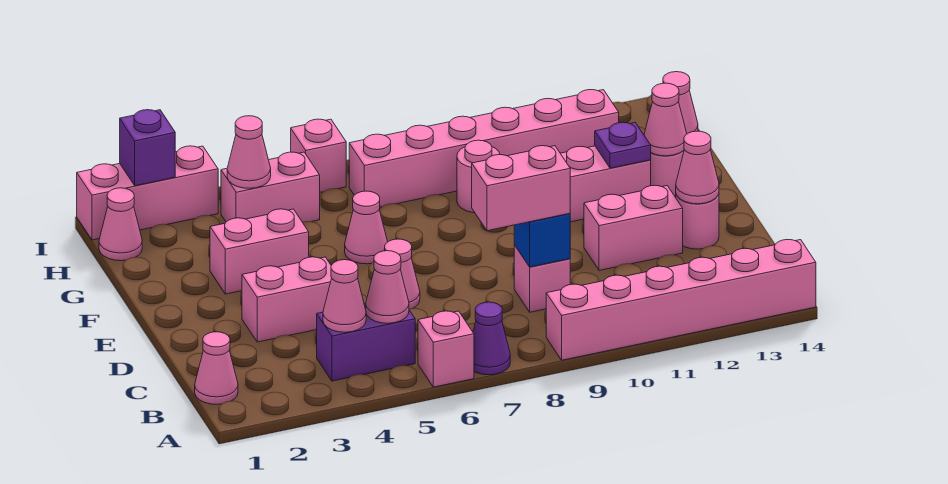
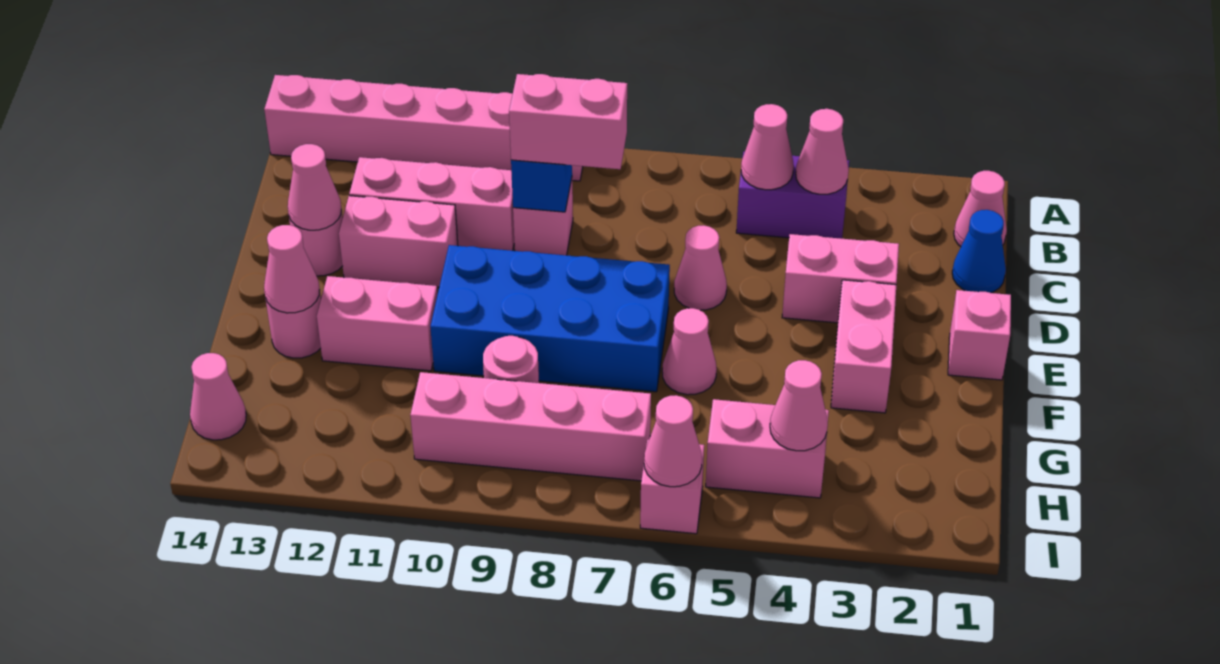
pink 1x1 brick [418,311,474,387] -> pink 1x1 brick moved to [948,290,1011,380]
purple 1x1 cone [473,302,510,375] -> none
none -> blue 1x1 cone [952,210,1006,293]
none -> blue 2x4 brick [430,245,670,392]
pink 1x2 brick [210,209,309,294] -> pink 1x2 brick turned to [831,280,896,413]
purple 1x1 plate [595,122,651,168] -> none
pink 1x1 cone [99,188,142,261] -> pink 1x1 cone moved to [644,395,702,487]
pink 1x6 brick [349,90,619,207] -> pink 1x4 brick [410,372,651,481]
pink 1x3 brick [77,146,218,240] -> pink 1x3 brick moved to [349,157,514,251]
purple 1x1 brick [120,110,175,186] -> none

